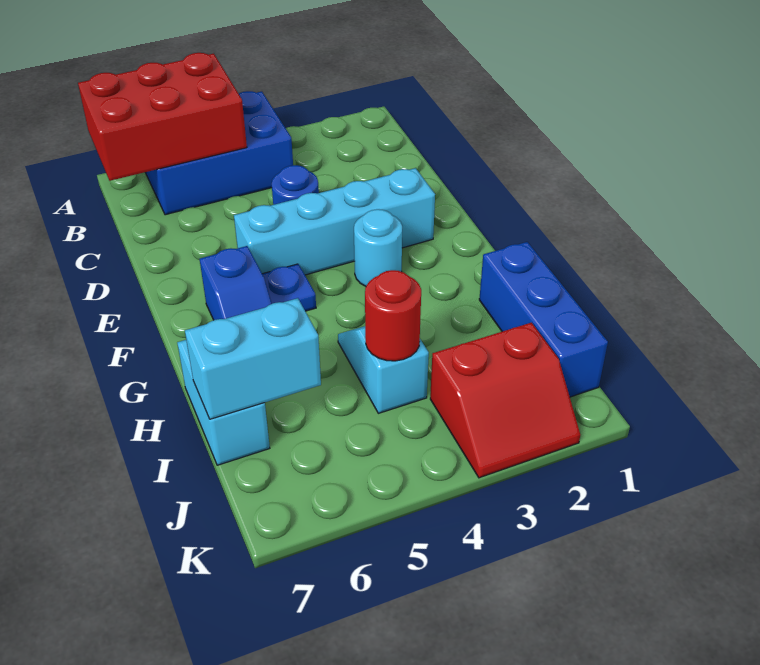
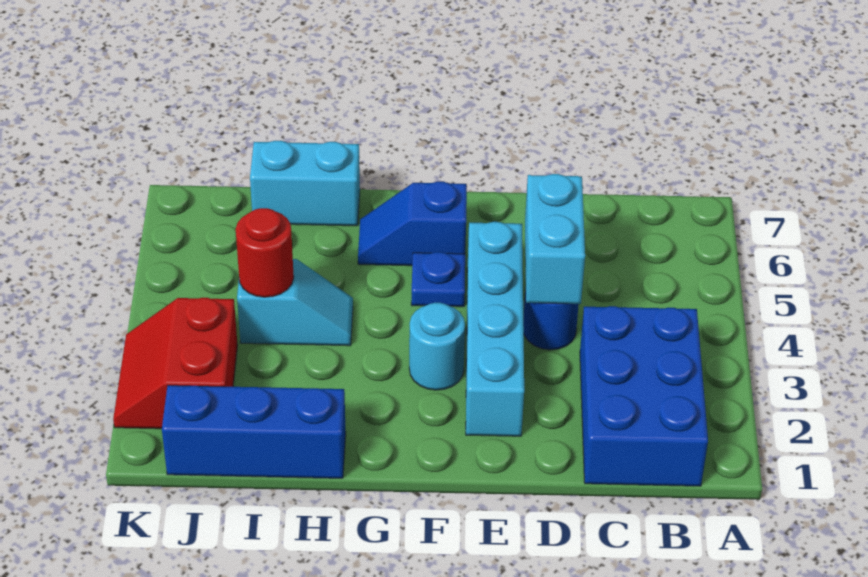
blue 2x3 brick [145,91,293,215] -> blue 2x3 brick moved to [580,306,708,486]
red 2x3 brick [78,53,247,181] -> none
cyan 1x2 brick [185,298,321,419] -> cyan 1x2 brick moved to [525,174,585,304]

